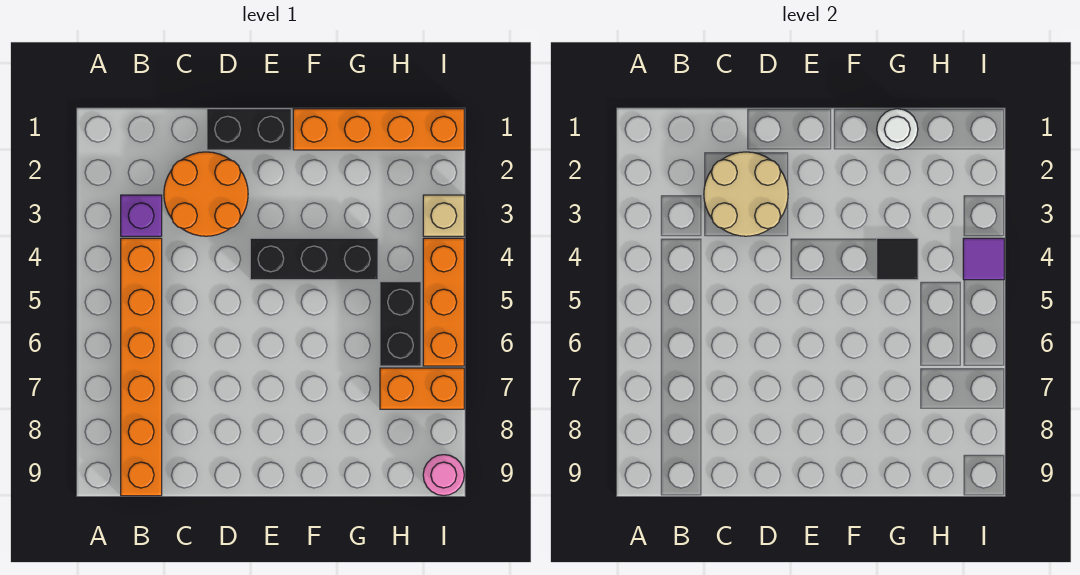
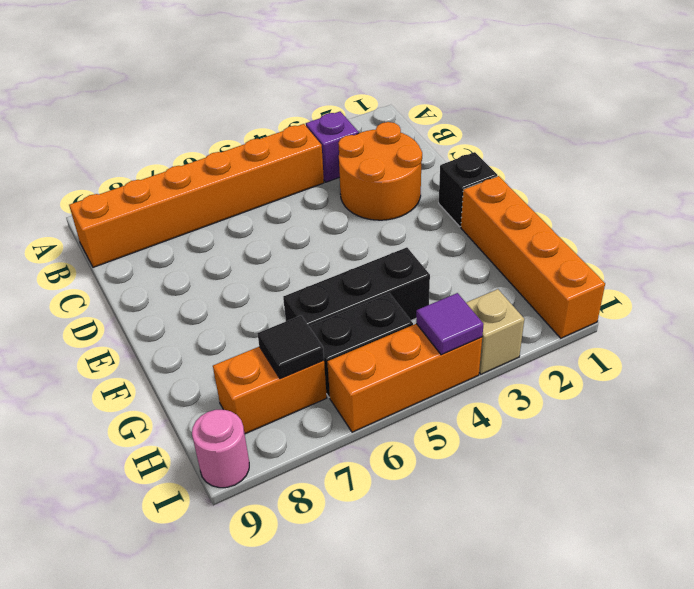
tan 2x2 round brick [704,152,788,236] -> none
black 1x2 brick [207,109,291,150] -> black 1x1 brick [439,152,497,227]
black 1x3 brick [250,238,378,280] -> black 1x3 brick turned to [283,247,430,326]
white 1x1 round brick [877,109,918,150] -> none
black 1x1 tile [877,238,918,280] -> black 1x1 tile moved to [258,316,324,379]
orange 1x2 brick [380,368,464,409] -> orange 1x2 brick turned to [213,347,327,434]

